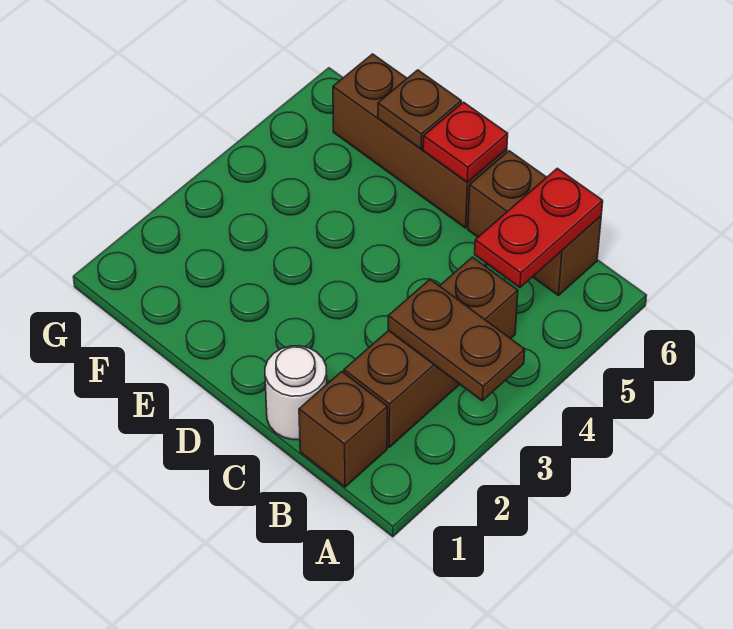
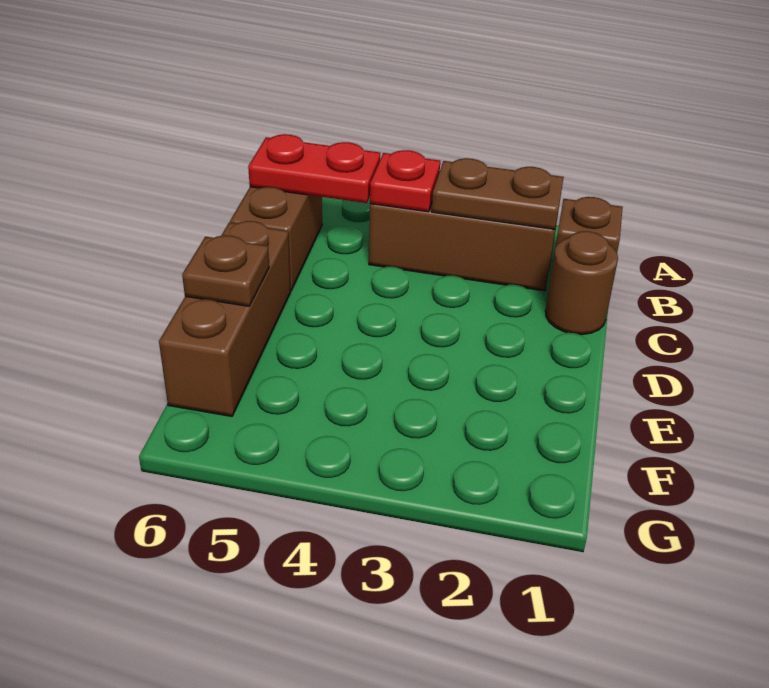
brown 1x2 plate [388,279,525,401] -> brown 1x2 plate turned to [432,158,564,229]
white 1x1 round brick [265,346,327,440] -> brown 1x1 round brick [545,231,618,335]
red 1x1 plate [423,102,508,182] -> red 1x1 plate moved to [370,150,440,212]

